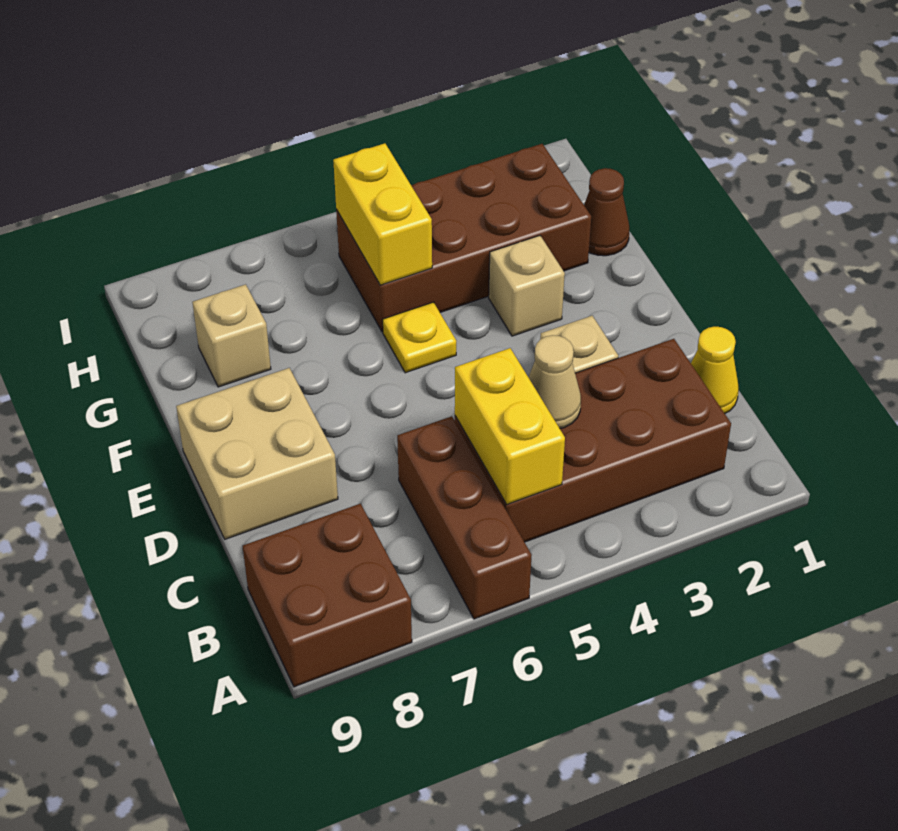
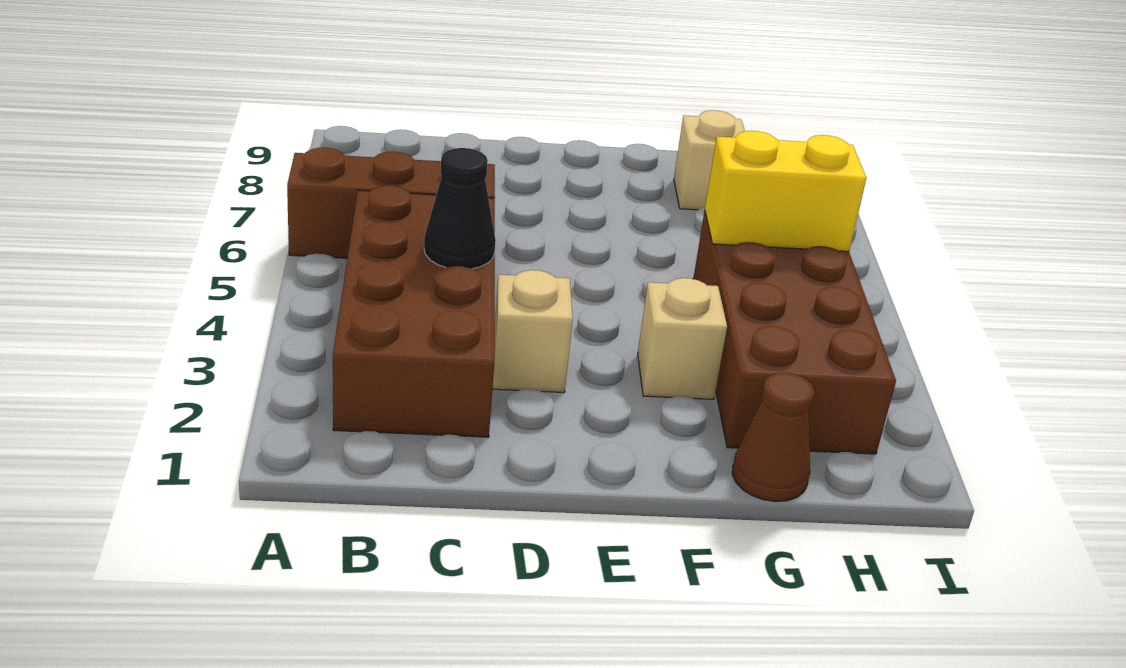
brown 2x2 brick [243,504,412,687] -> none
yellow 1x2 brick [455,348,565,504] -> none
yellow 1x1 cone [691,327,739,413] -> none
tan 1x1 cone [528,335,581,429] -> black 1x1 cone [424,148,496,269]
tan 2x2 brick [176,368,338,539] -> none
yellow 1x1 plate [383,302,456,373] -> none

